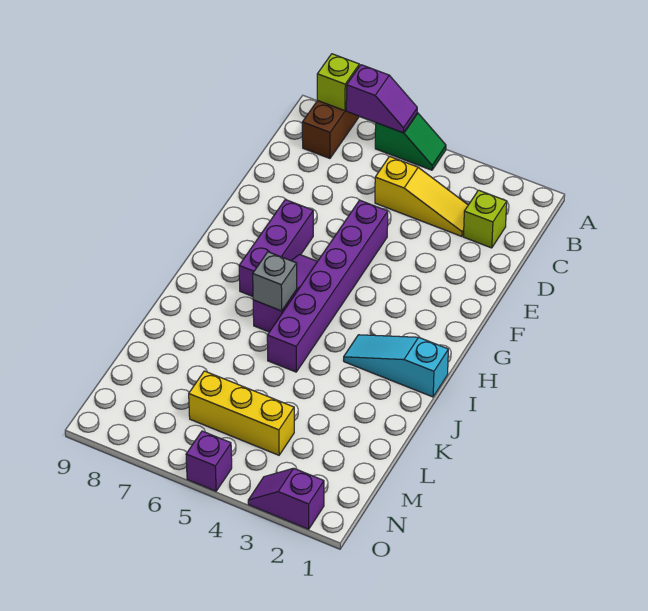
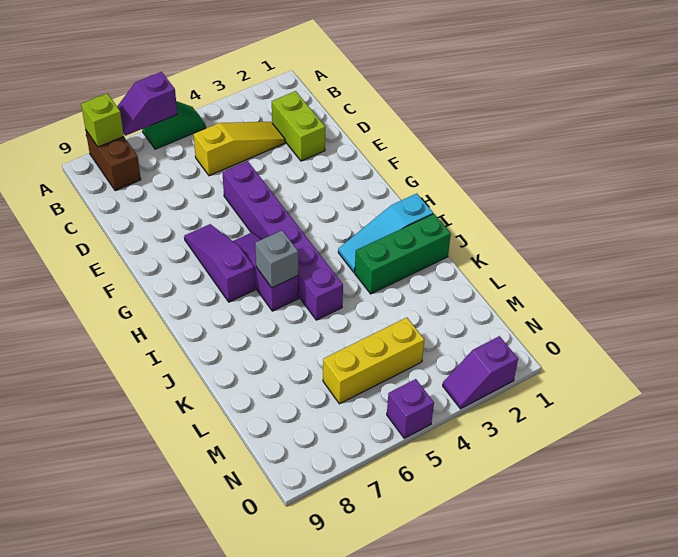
purple 1x2 slope [346,65,417,133] -> purple 1x2 slope turned to [117,72,177,136]
lime 1x1 brick [463,190,507,248] -> lime 1x2 brick [272,91,325,161]
purple 1x3 brick [239,200,313,296] -> purple 1x3 slope [184,224,255,302]
none -> green 1x3 brick [355,214,451,294]

